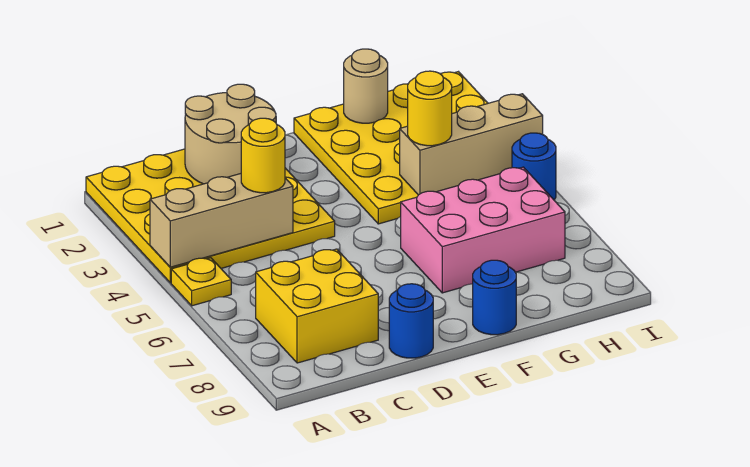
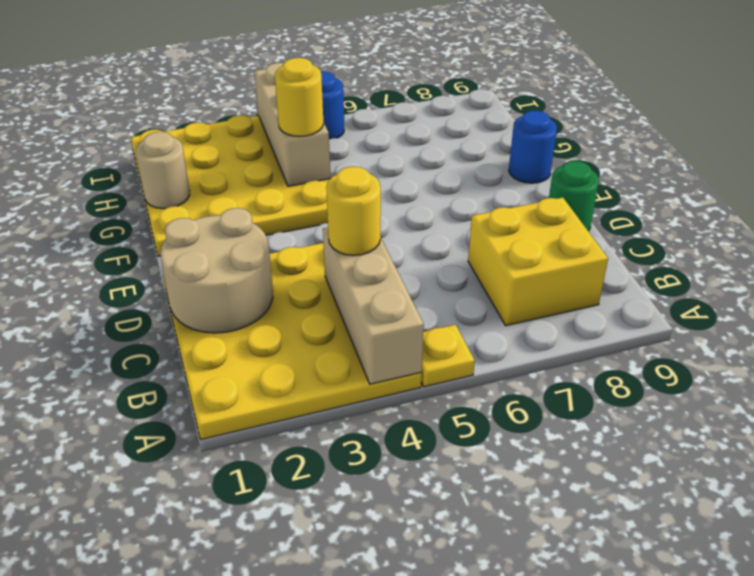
blue 1x1 round brick [389,284,433,358] -> green 1x1 round brick [549,161,599,231]
pink 2x3 brick [401,167,565,293] -> none

